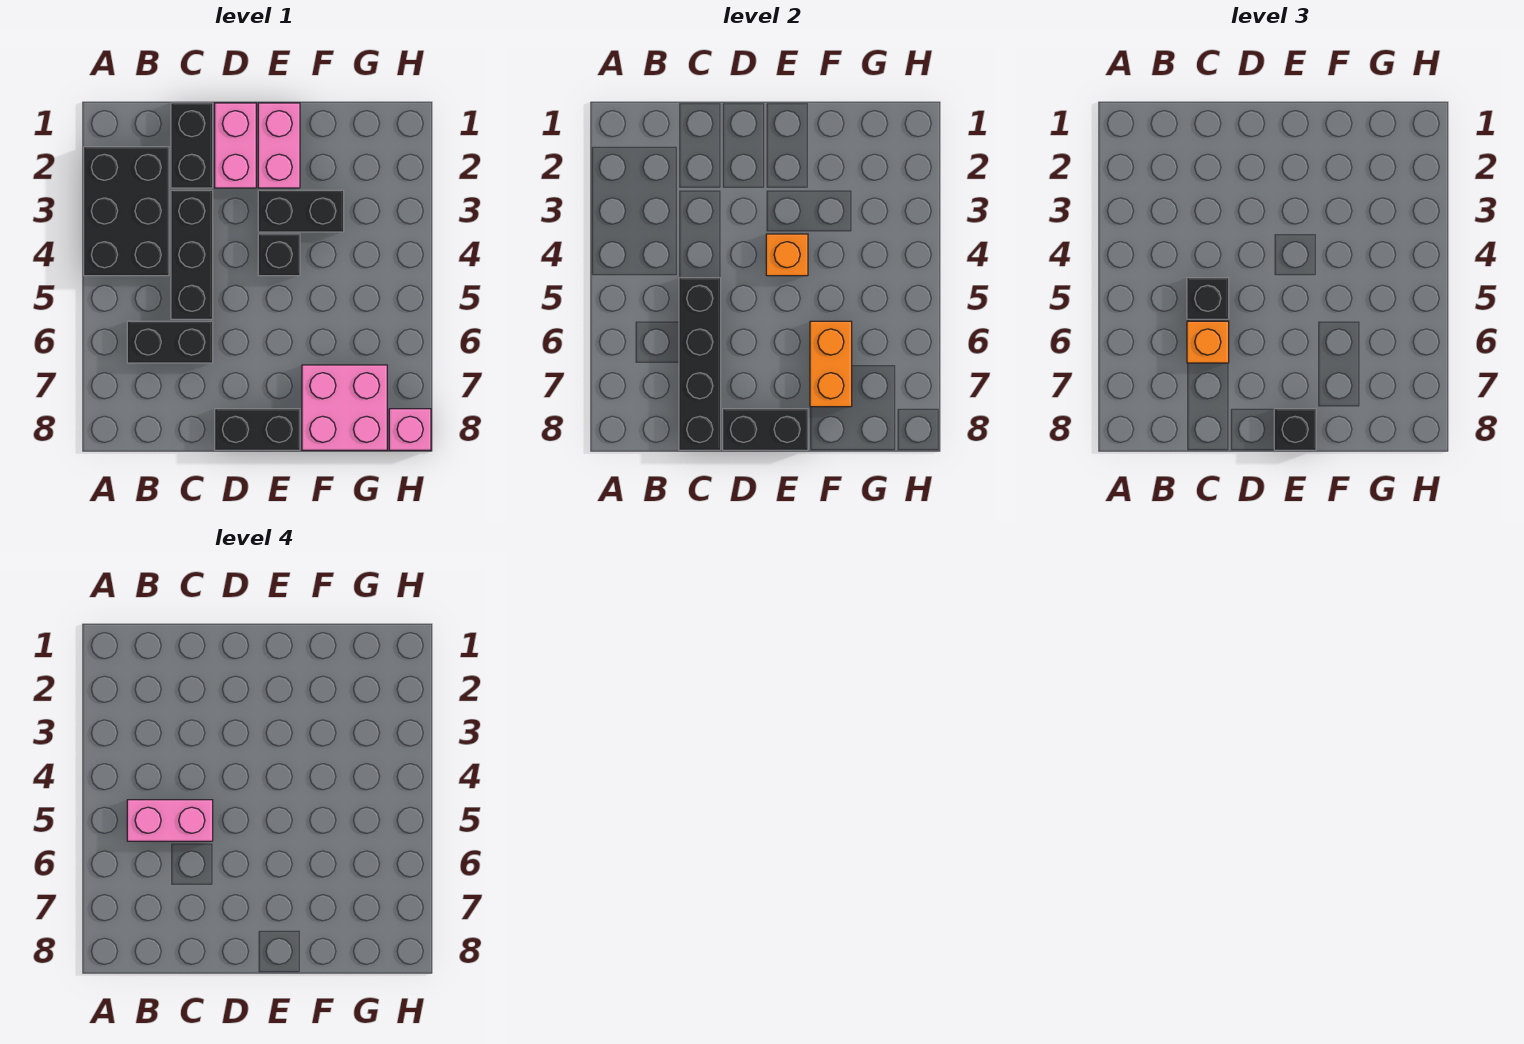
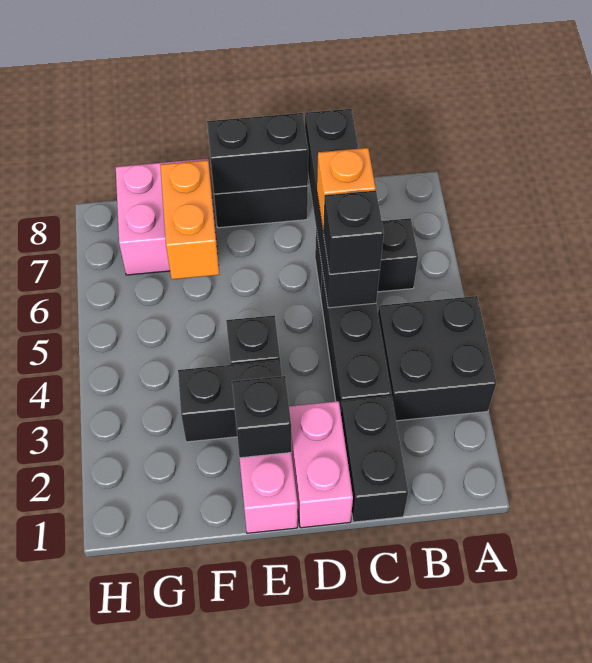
black 2x3 brick [84,147,169,276] -> black 2x2 brick [378,296,496,421]
pink 1x2 brick [127,800,213,841] -> none
orange 1x1 brick [766,234,808,276] -> none
black 1x1 brick [1274,409,1316,450] -> black 1x1 brick moved to [232,376,291,458]
pink 1x1 brick [389,409,431,450] -> none

